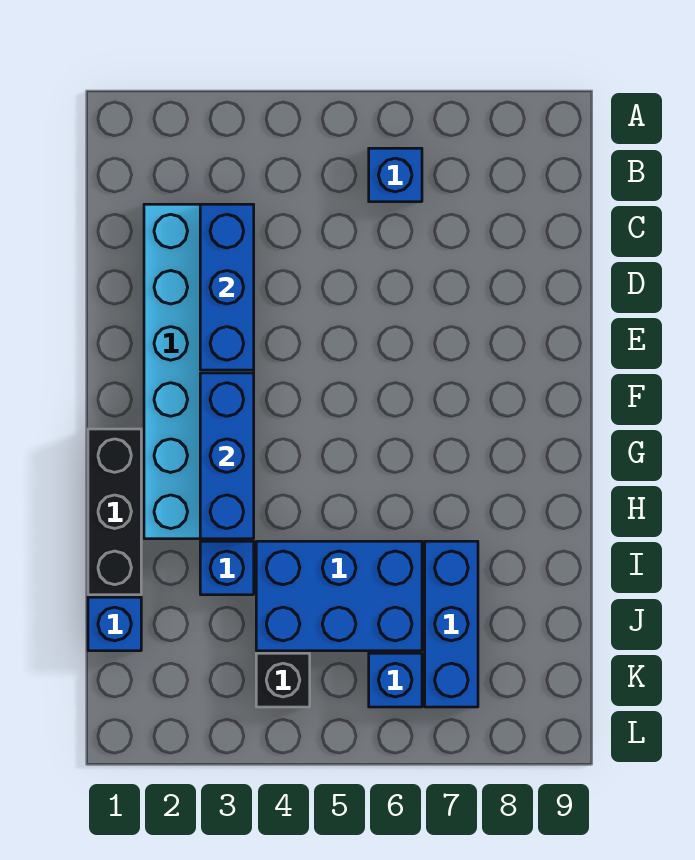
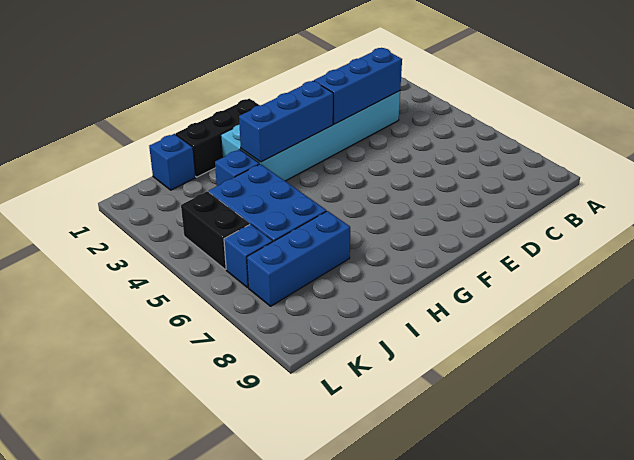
blue 1x1 brick [369,148,422,202] -> none
black 1x1 brick [256,653,310,707] -> black 1x2 brick [181,191,250,269]

